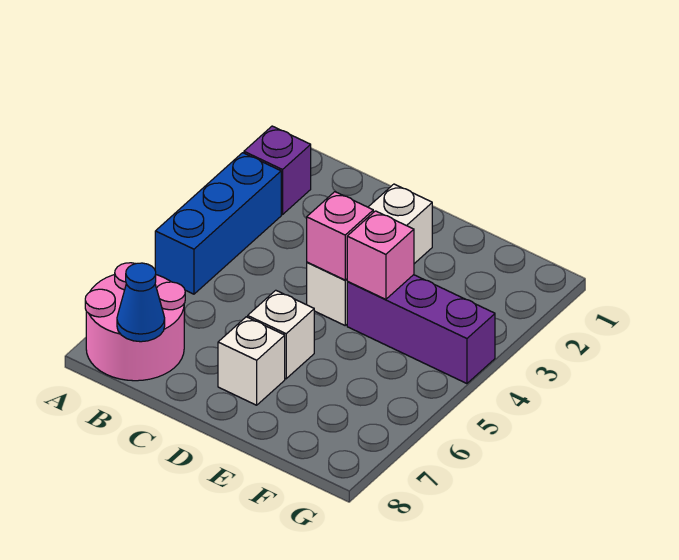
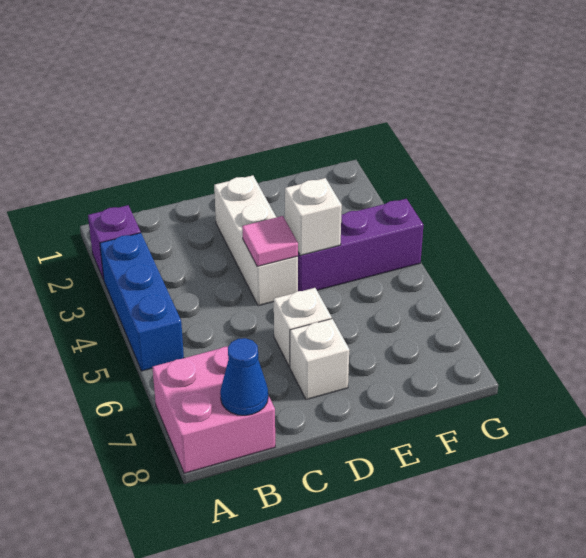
pink 2x2 round brick [85,263,185,381] -> pink 2x2 brick [153,347,275,473]
pink 1x1 brick [307,192,373,280] -> pink 1x1 tile [242,216,298,266]
pink 1x1 brick [347,211,414,299] -> white 1x1 brick [285,178,342,255]

